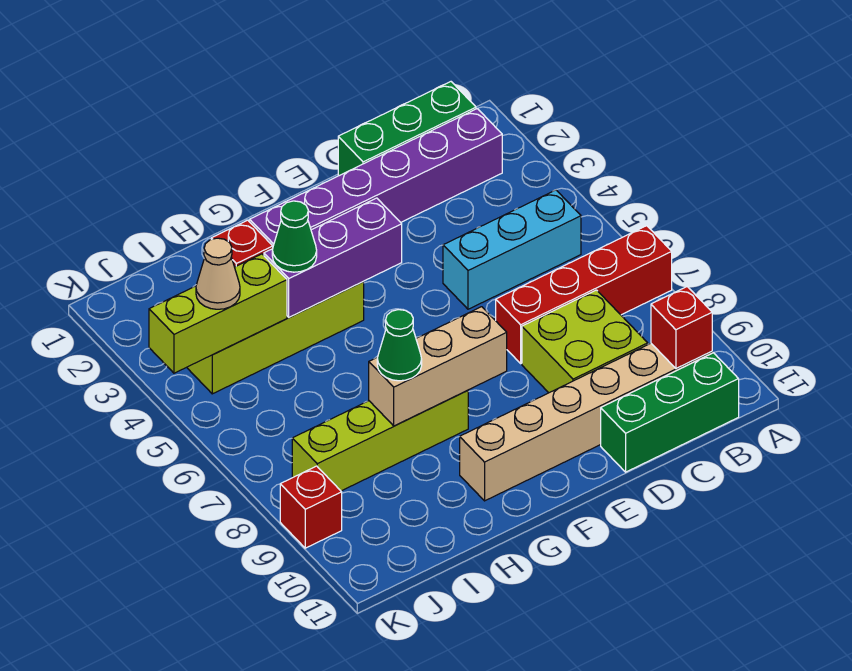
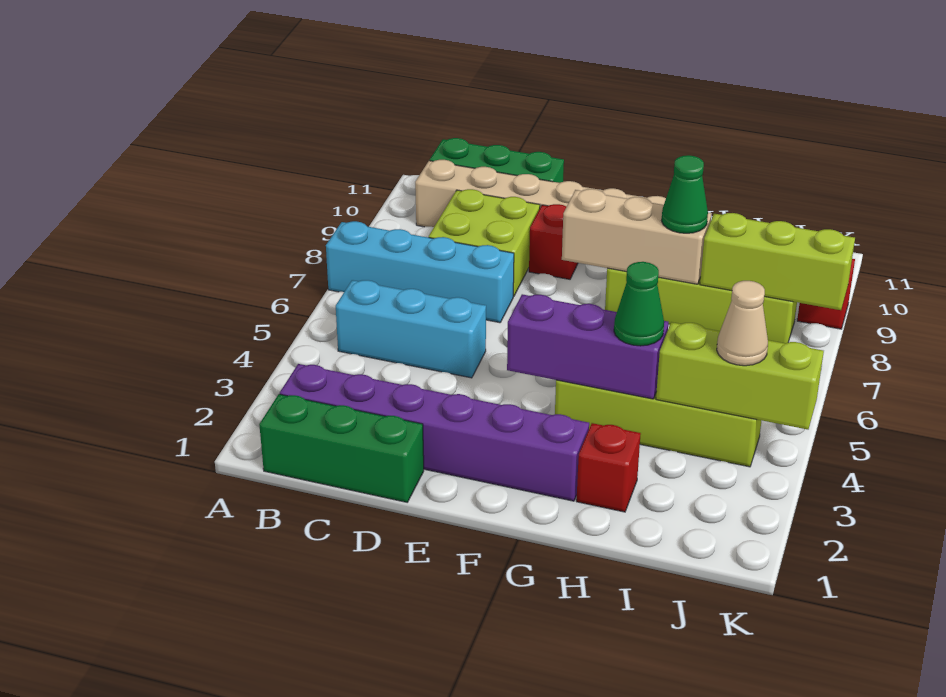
red 1x4 brick [496,226,672,363] -> cyan 1x4 brick [326,221,514,323]
red 1x1 brick [651,287,712,369] -> red 1x1 brick moved to [529,204,578,279]
none -> lime 1x3 brick [700,213,855,310]

